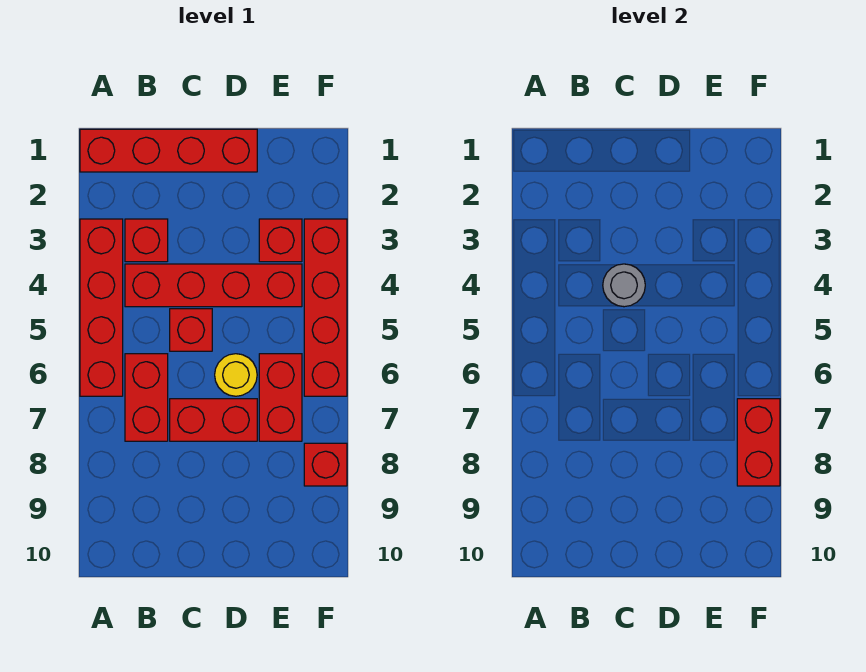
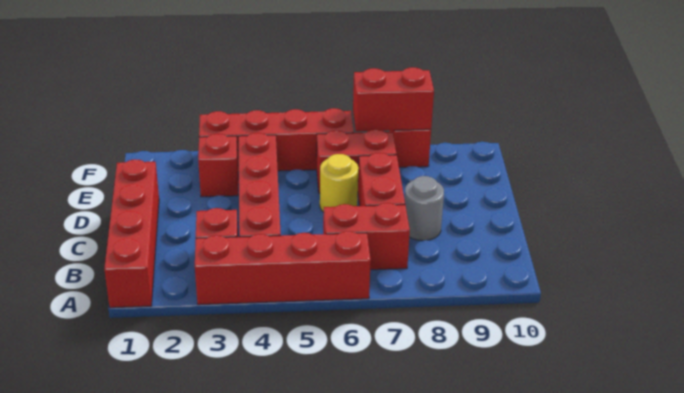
grey 1x1 round brick [603,264,645,307] -> grey 1x1 round brick moved to [405,176,444,241]
red 1x1 brick [170,309,212,351] -> none

